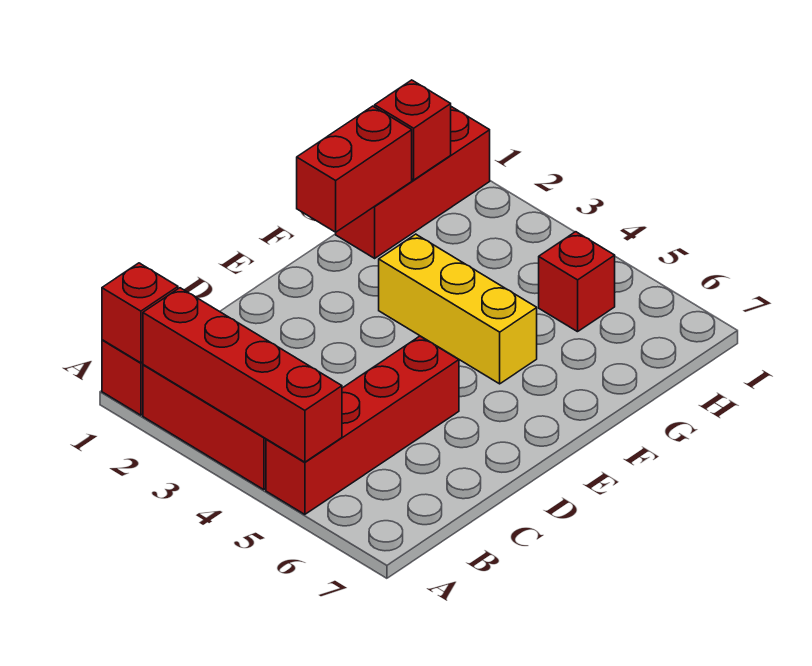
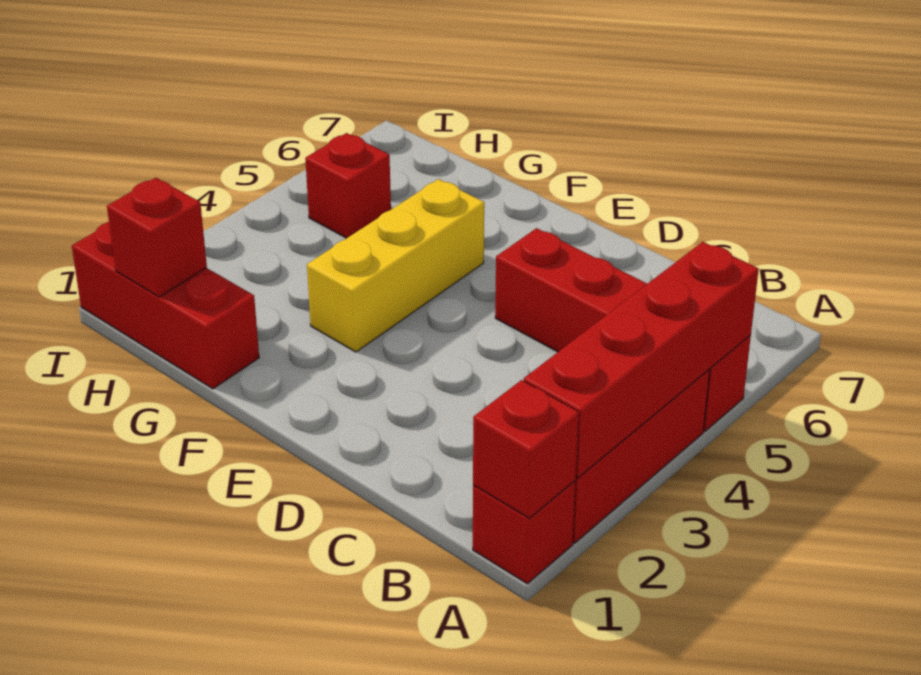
red 1x2 brick [297,106,412,232] -> none

